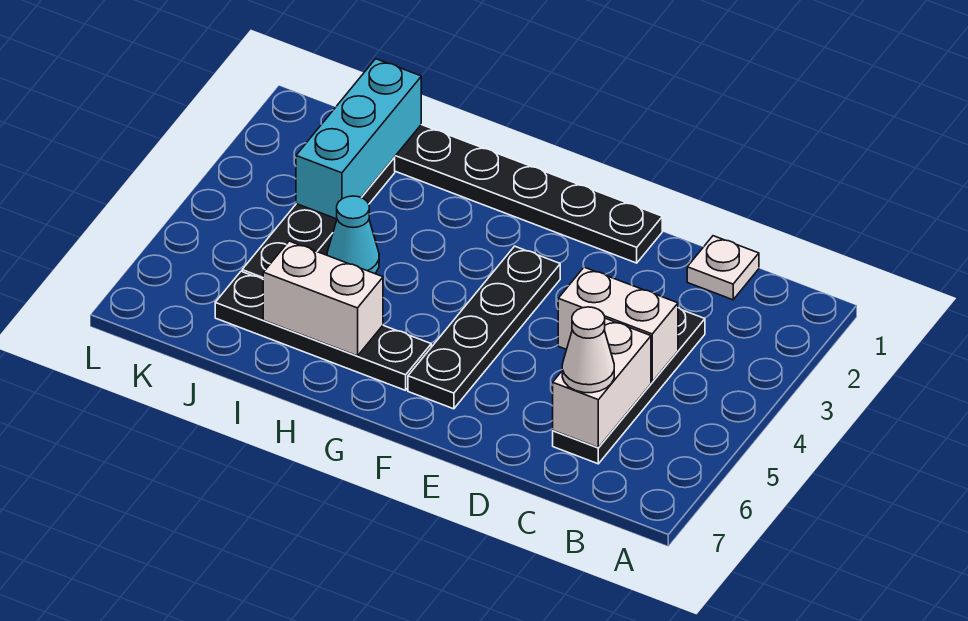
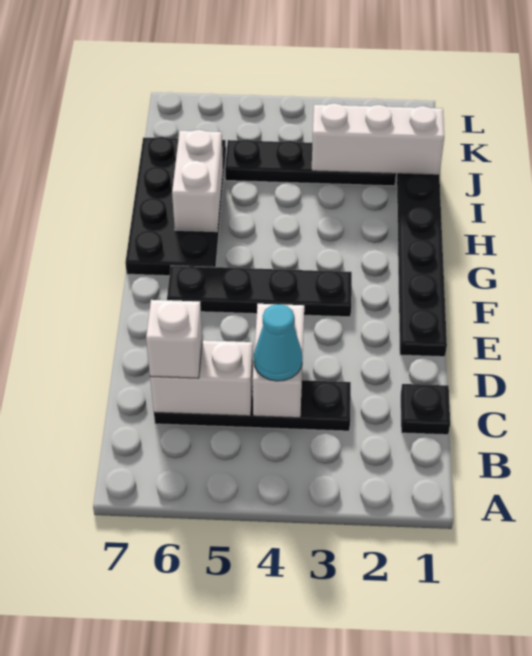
white 1x1 plate [687,236,759,300] -> black 1x1 plate [401,384,450,435]
white 1x1 cone [562,307,614,393] -> white 1x1 brick [146,300,202,378]
black 1x4 plate [215,271,431,390] -> black 2x4 plate [125,137,226,276]
cyan 1x1 cone [327,196,379,274] -> cyan 1x1 cone moved to [254,304,303,381]
cyan 1x3 brick [296,59,421,219] -> white 1x3 brick [312,103,444,175]

